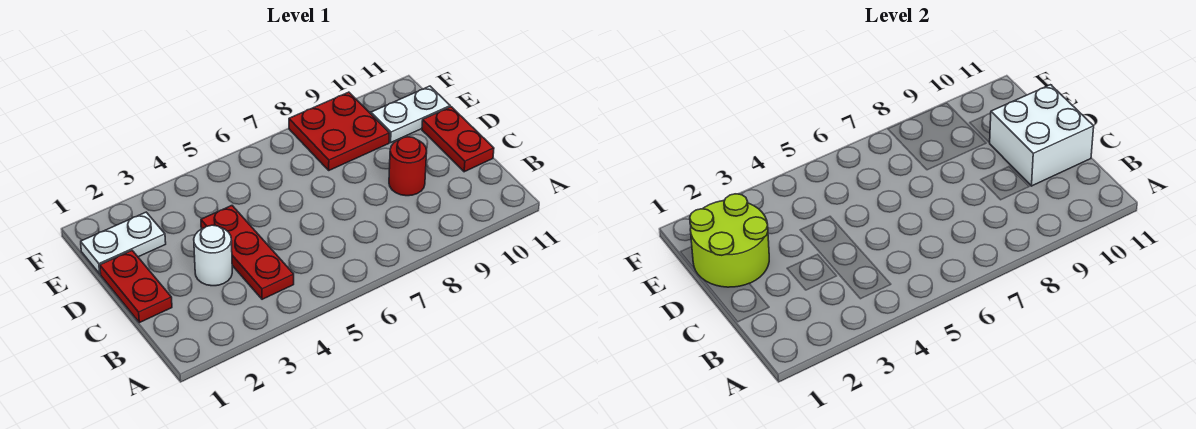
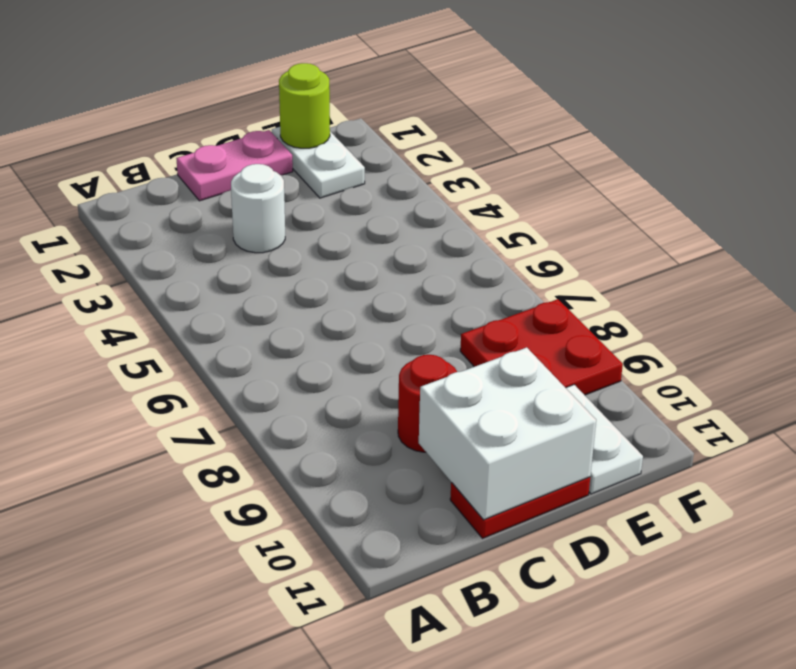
red 1x3 plate [201,206,294,299] -> none
red 1x2 plate [100,251,172,323] -> pink 1x2 plate [176,130,293,201]
lime 2x2 round brick [690,194,769,287] -> lime 1x1 round brick [279,63,330,148]

